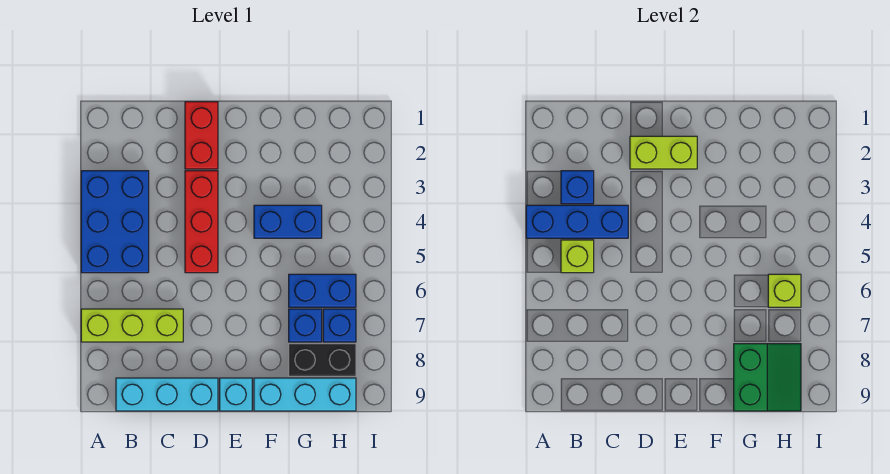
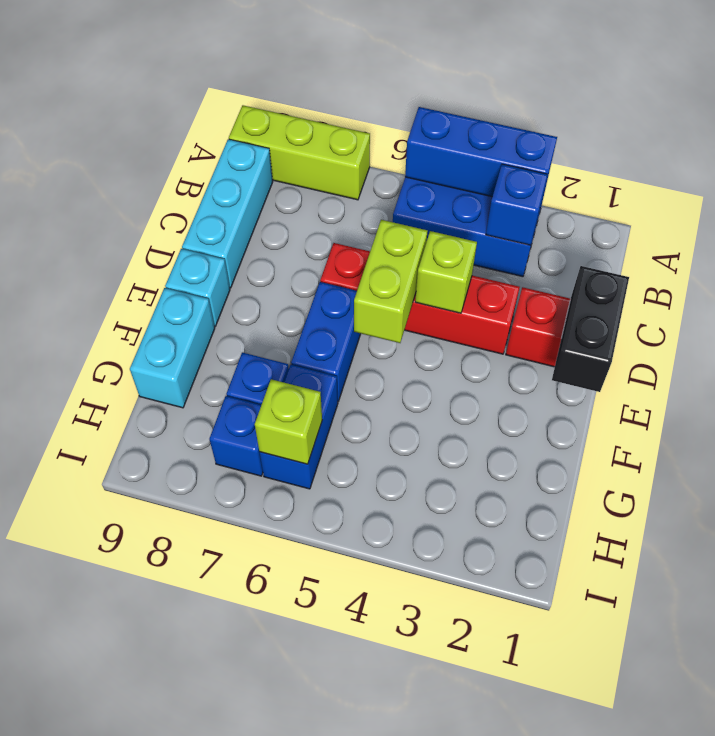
blue 1x3 brick [526,205,628,238] -> blue 1x3 brick turned to [405,107,557,197]
lime 1x3 brick [81,309,183,342] -> lime 1x3 brick turned to [229,105,370,200]
lime 1x1 brick [561,240,594,273] -> lime 1x1 brick moved to [415,231,477,313]
lime 1x2 brick [630,136,697,169] -> lime 1x2 brick moved to [354,220,427,343]
red 1x3 brick [185,171,218,273] -> red 1x4 brick [320,243,520,354]
blue 1x2 brick [254,205,322,238] -> blue 1x2 brick moved to [291,282,361,401]
cyan 1x3 brick [254,378,356,411] -> cyan 1x2 brick [130,288,215,408]
black 1x2 brick [289,344,356,376] -> black 1x2 brick moved to [552,266,629,392]
green 2x2 slope [734,344,801,411] -> none

